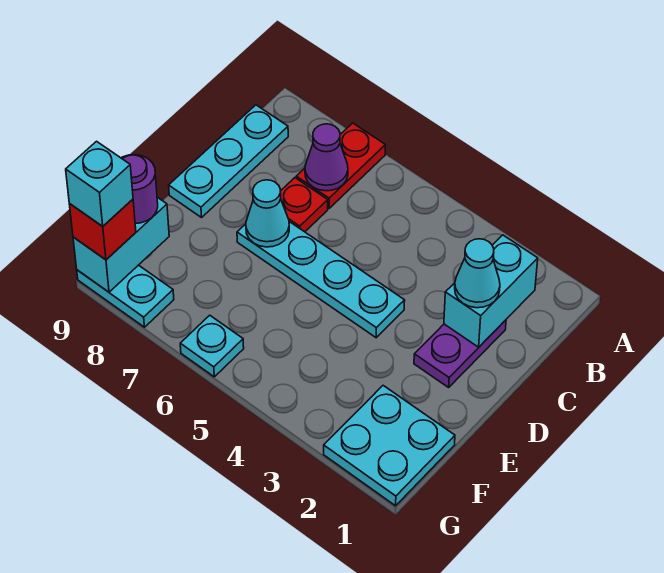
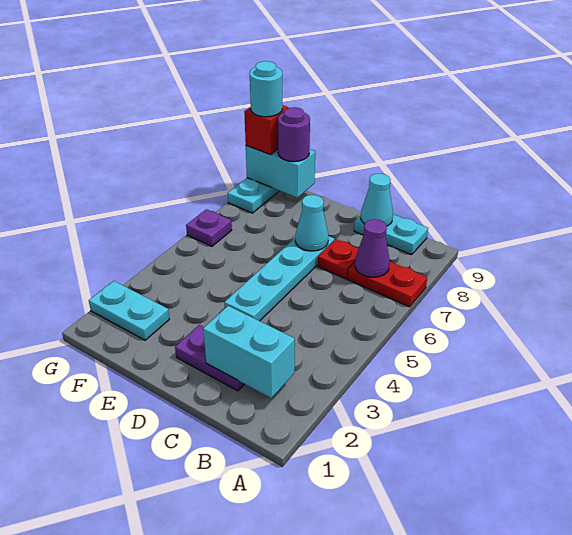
cyan 1x3 plate [169,105,288,217] -> cyan 1x2 plate [354,214,428,255]
cyan 1x1 cone [455,239,500,308] -> cyan 1x1 cone moved to [361,173,393,226]
cyan 2x2 plate [324,386,455,506] -> cyan 1x2 plate [89,281,169,340]
cyan 1x1 plate [180,315,244,377] -> purple 1x1 plate [186,209,232,246]
cyan 1x1 brick [66,141,133,226] -> cyan 1x1 round brick [250,61,282,117]

